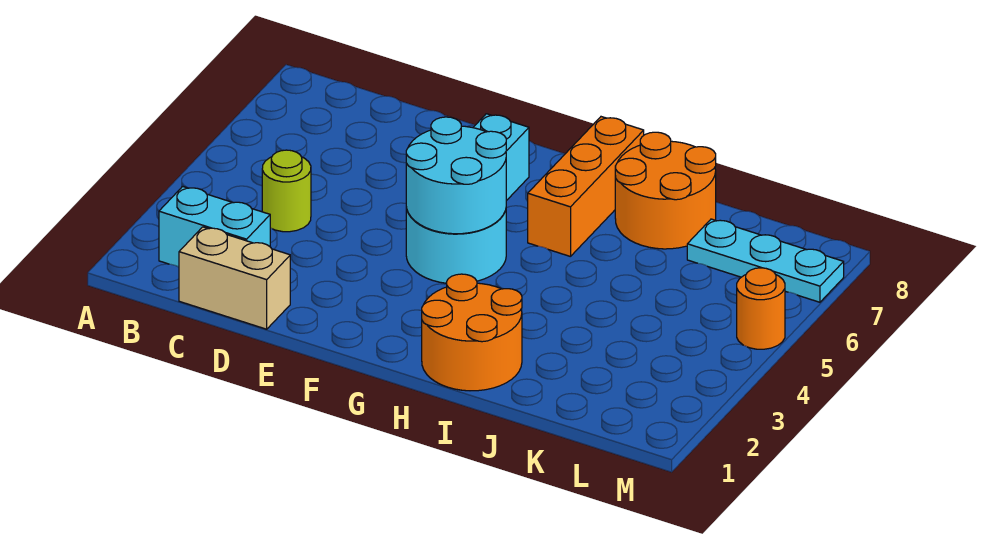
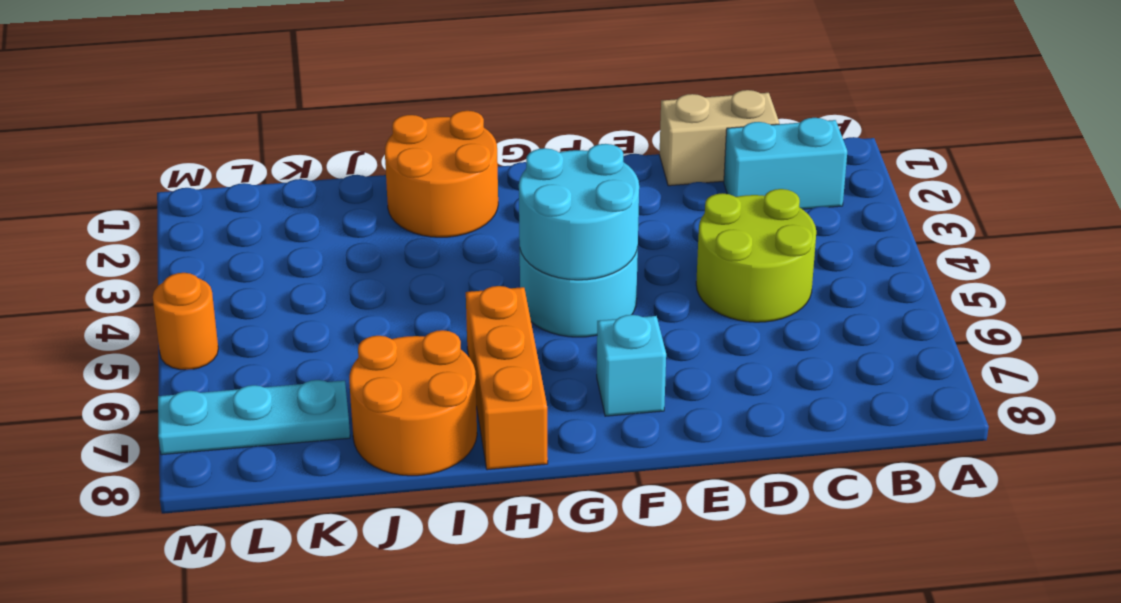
lime 1x1 round brick [262,150,311,232] -> lime 2x2 round brick [696,189,816,322]

